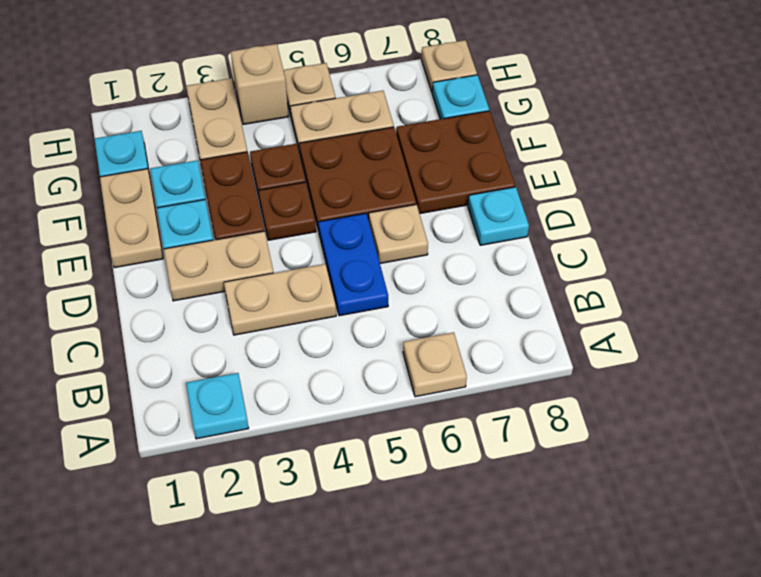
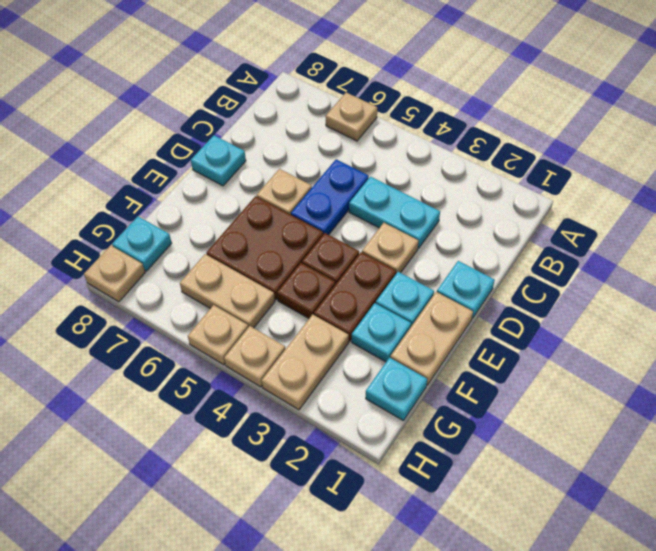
cyan 1x1 plate [186,373,249,439] -> cyan 1x1 plate moved to [437,261,495,319]
tan 1x2 plate [224,264,336,335] -> cyan 1x2 plate [349,177,440,248]
tan 1x2 plate [164,231,273,301] -> tan 1x1 plate [362,223,419,273]
brown 2x2 plate [396,111,515,214] -> none
tan 1x1 brick [231,44,288,124] -> tan 1x1 plate [224,326,285,387]

